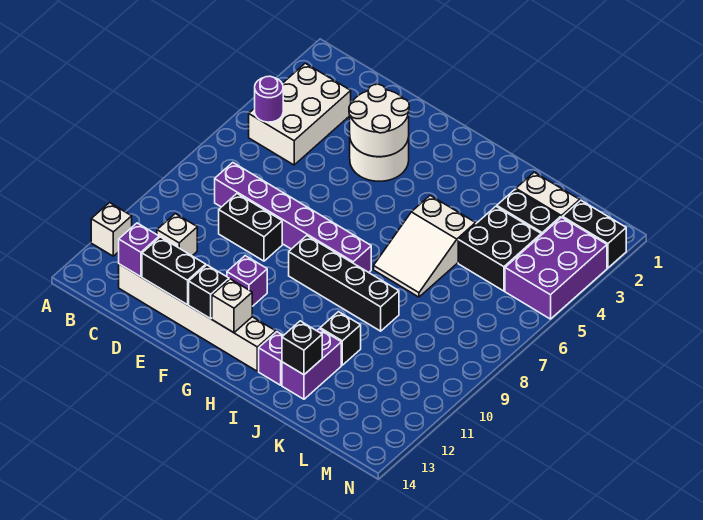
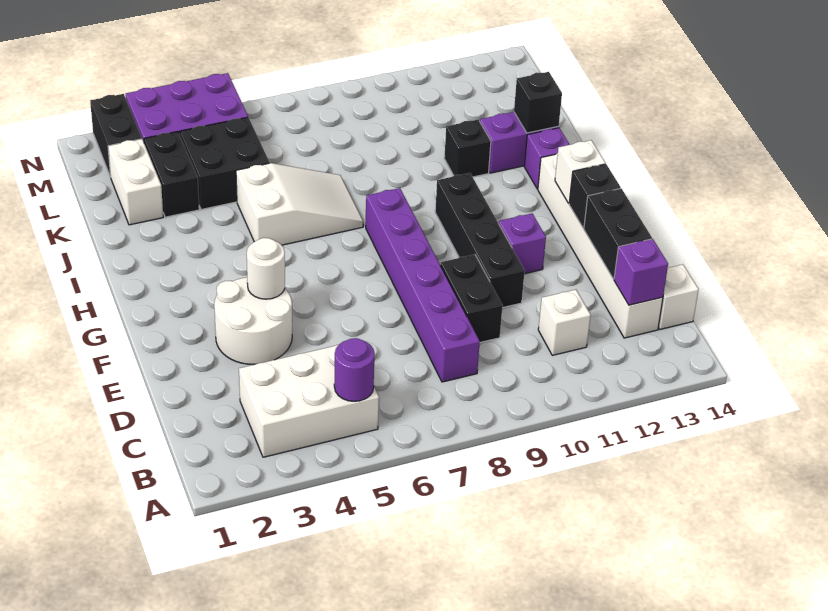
white 1x1 brick [91,203,132,256] -> white 1x1 brick moved to [658,265,699,329]
white 2x2 round brick [349,84,409,157] -> white 1x1 round brick [247,238,285,299]
black 1x4 brick [289,236,399,331] -> black 1x4 brick moved to [435,173,525,308]

